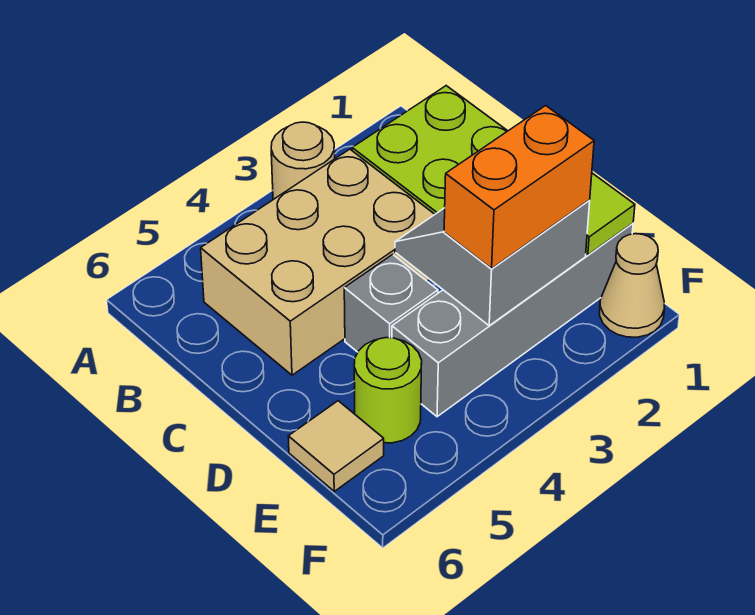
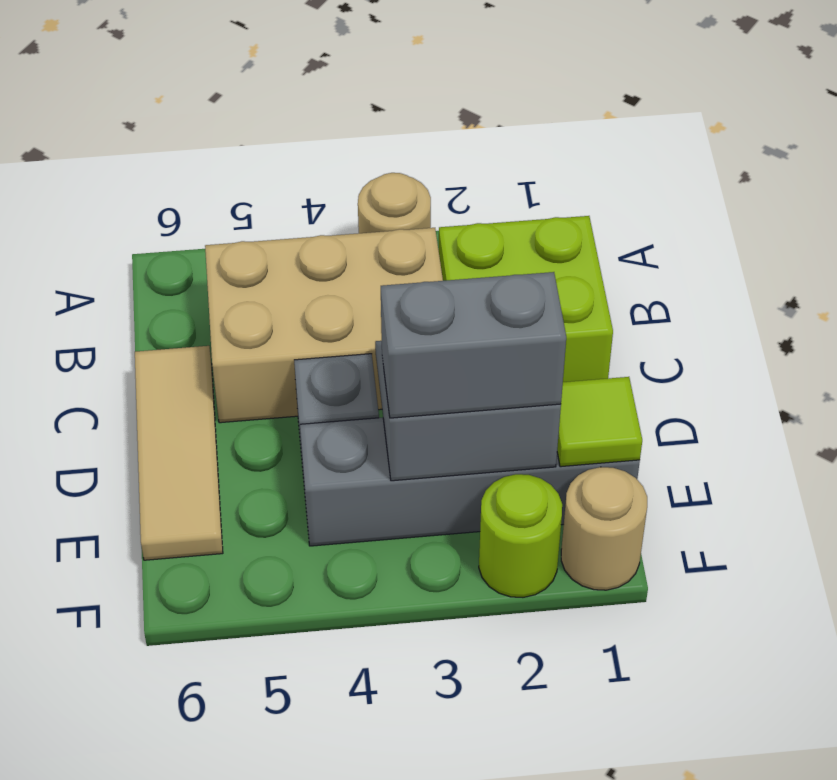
orange 1x2 brick [444,106,594,269] -> grey 1x2 brick [381,272,566,418]
lime 1x1 round brick [354,338,422,443] -> lime 1x1 round brick moved to [479,474,562,597]
tan 1x1 tile [288,401,384,491] -> tan 1x3 tile [135,346,223,560]
tan 1x1 cone [600,234,664,337] -> tan 1x1 round brick [561,467,647,590]

